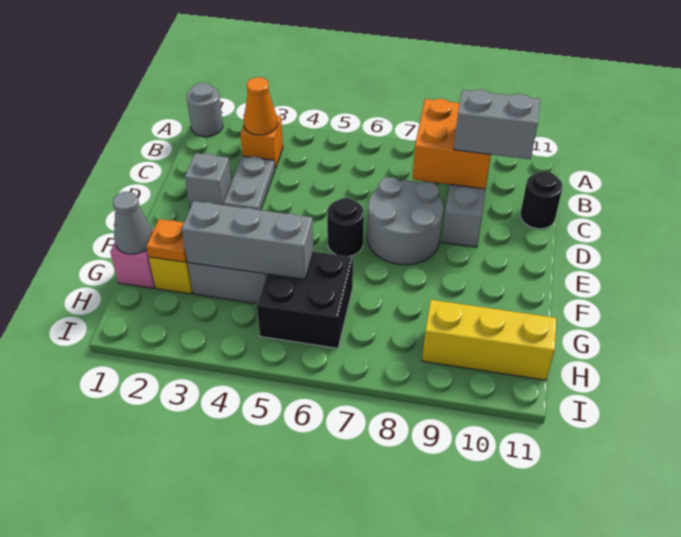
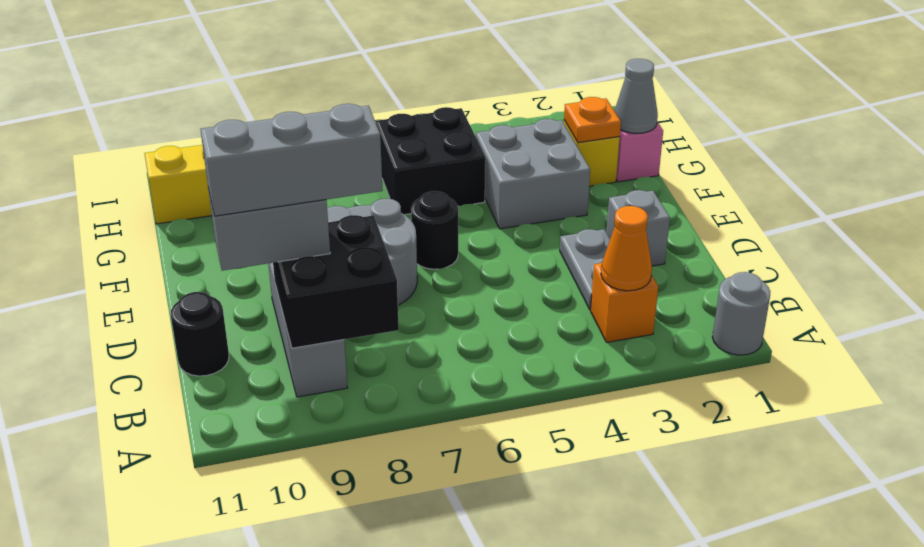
orange 2x2 brick [412,99,491,189] -> black 2x2 brick [273,215,399,348]
grey 1x3 brick [182,201,313,279] -> grey 1x3 brick moved to [200,104,383,216]

